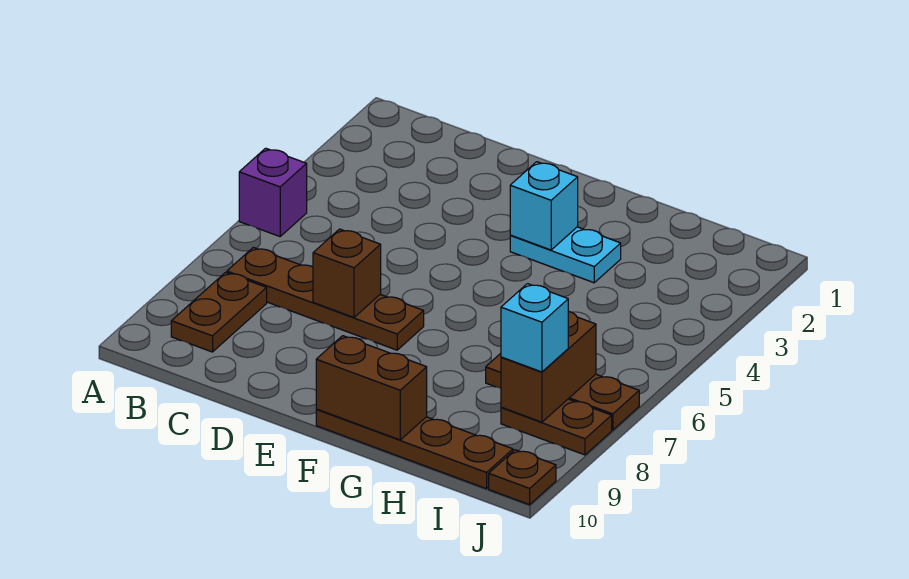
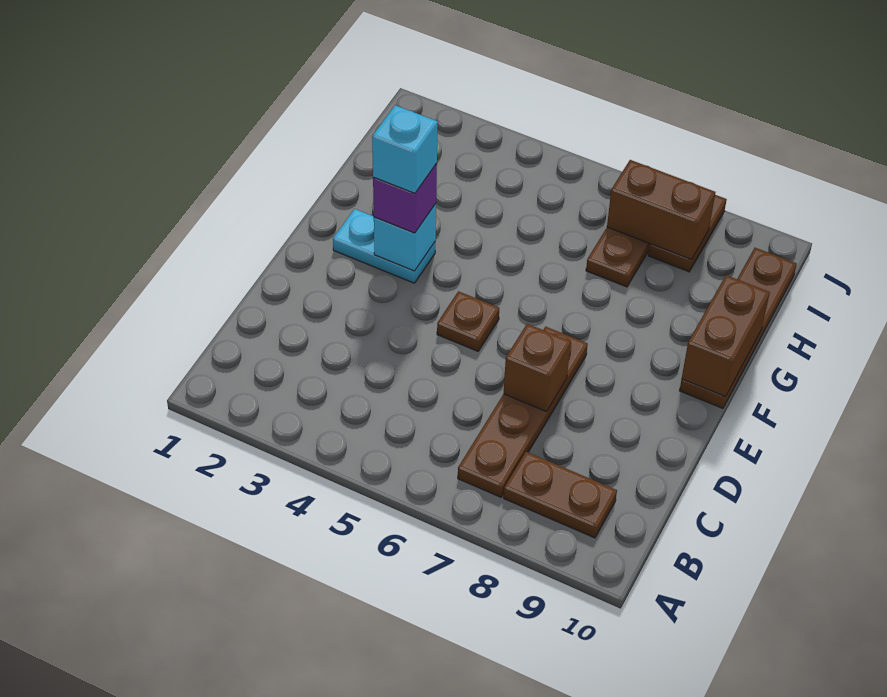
purple 1x1 brick [239,148,307,237] -> purple 1x1 brick moved to [373,163,437,233]
cyan 1x2 plate [510,227,621,283] -> cyan 1x2 plate turned to [333,209,436,283]
cyan 1x1 brick [501,284,568,372] -> cyan 1x1 brick moved to [372,105,438,193]
brown 1x1 plate [489,450,556,505] -> brown 1x1 plate moved to [437,291,499,351]

